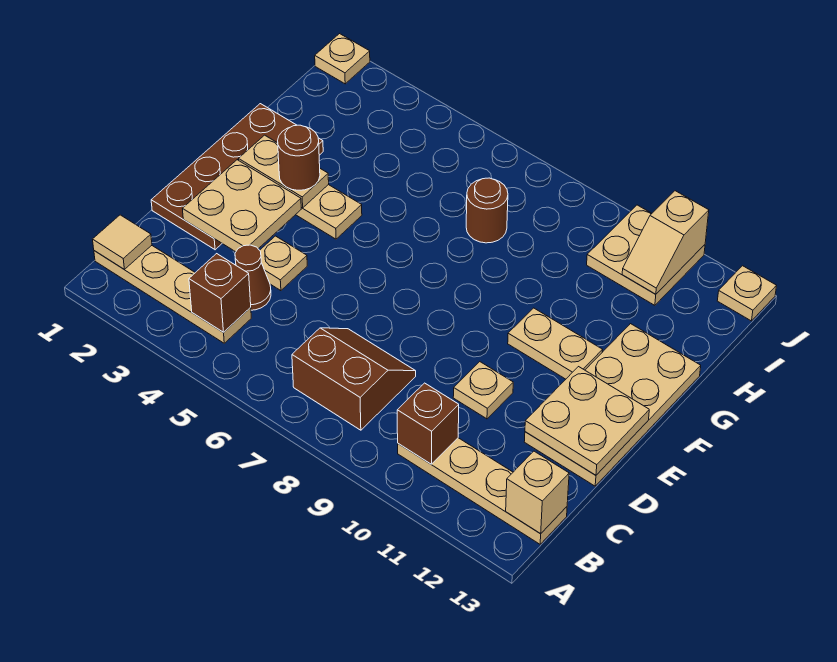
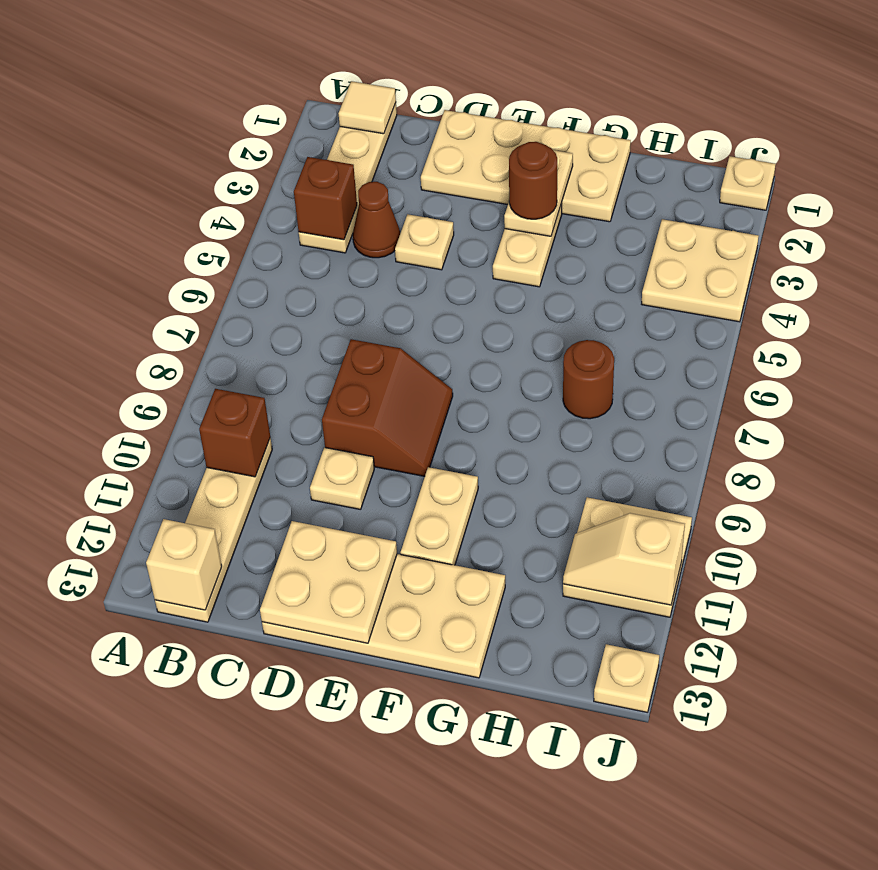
brown 2x2 slope [292,328,416,430] -> brown 2x2 slope moved to [322,339,453,476]
brown 2x4 plate [151,104,323,250] -> tan 2x4 plate [421,110,631,222]
tan 2x2 plate [183,160,301,252] -> tan 2x2 plate moved to [642,219,759,322]

